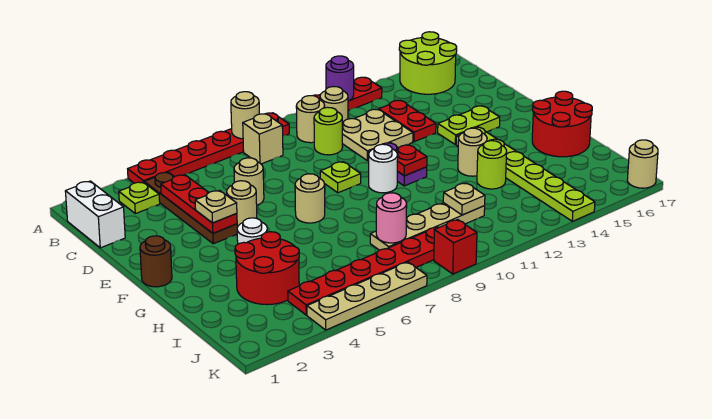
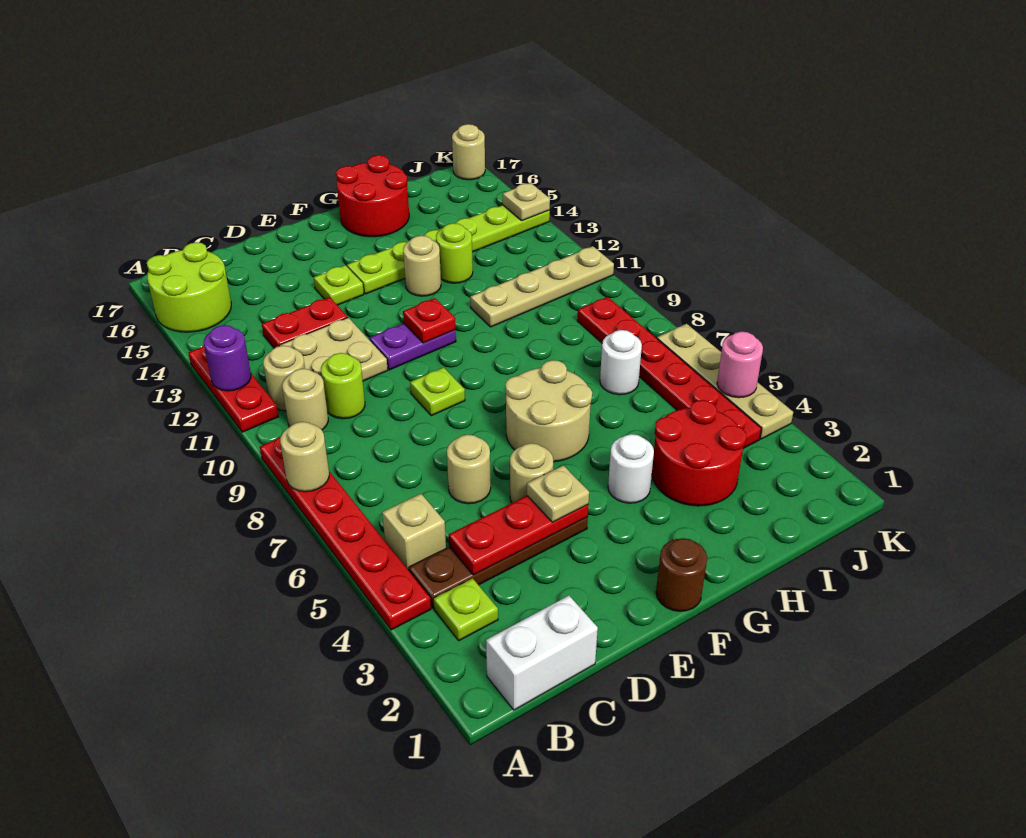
tan 1x1 brick [243,114,283,164] -> tan 1x1 brick moved to [382,494,446,570]
lime 1x2 plate [438,106,500,145] -> lime 1x1 plate [314,265,364,305]
tan 1x1 round brick [295,174,325,223] -> tan 2x2 round brick [505,360,592,462]
white 1x1 round brick [369,144,398,193] -> white 1x1 round brick moved to [600,330,642,395]
tan 1x4 plate [370,203,485,250] -> tan 1x4 plate turned to [470,246,614,327]
pink 1x1 round brick [376,193,407,243] -> pink 1x1 round brick moved to [717,331,763,398]
tan 1x1 plate [443,183,485,215] -> tan 1x1 plate moved to [503,183,550,221]
red 1x1 brick [434,220,477,274] -> none

